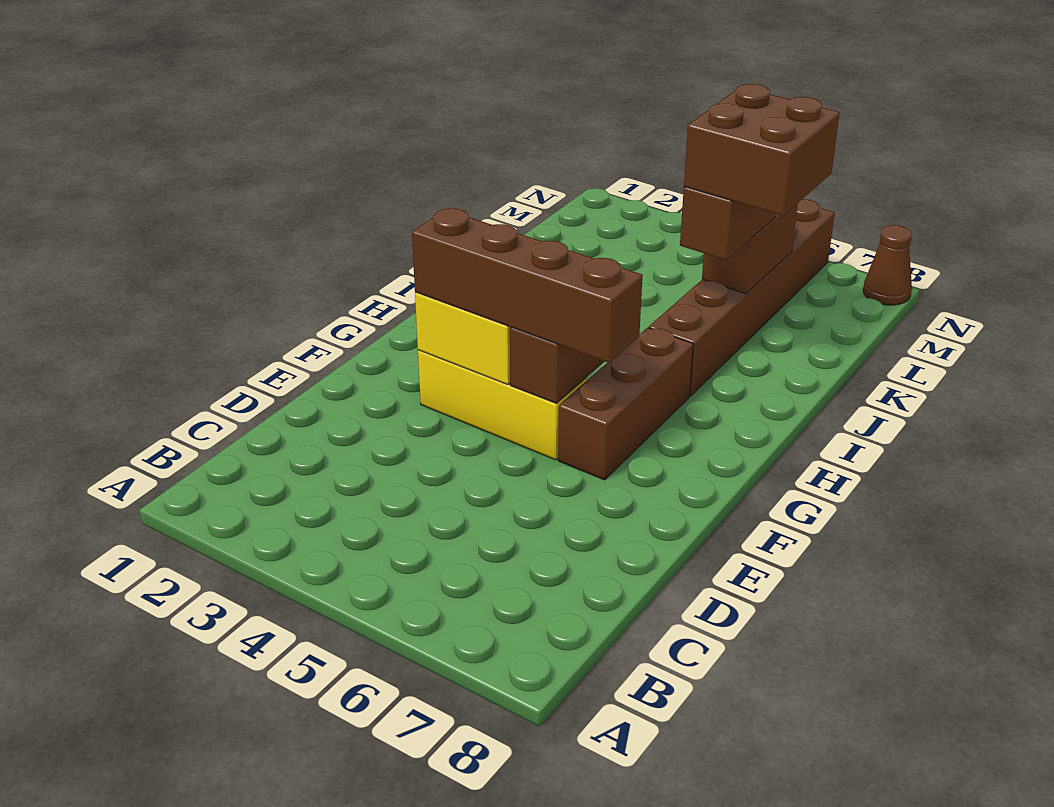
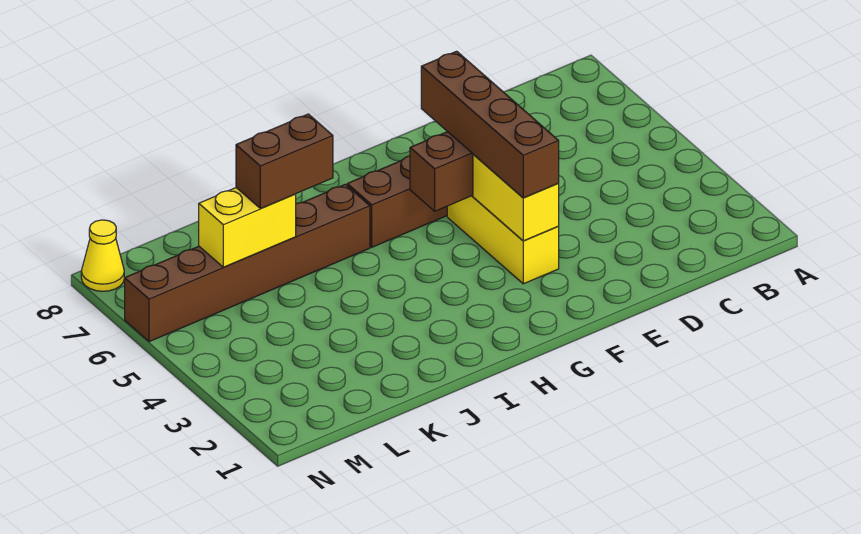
brown 2x2 brick [684,84,840,216] -> none
brown 1x2 brick [702,203,798,294] -> yellow 1x2 brick [199,188,296,267]
brown 1x1 cone [863,225,912,305] -> yellow 1x1 cone [81,220,124,291]

